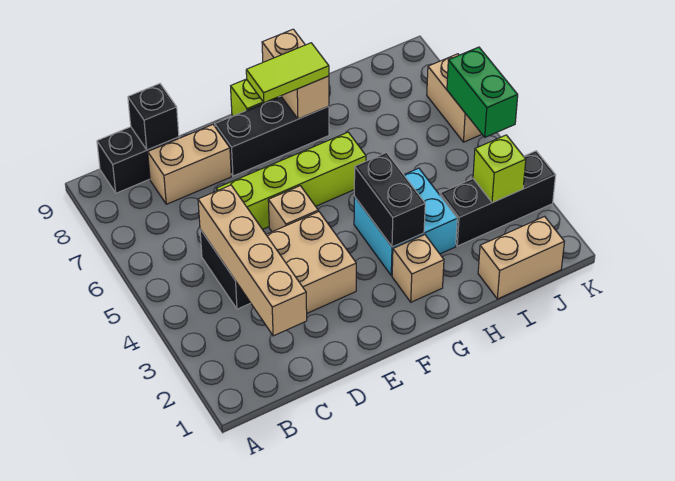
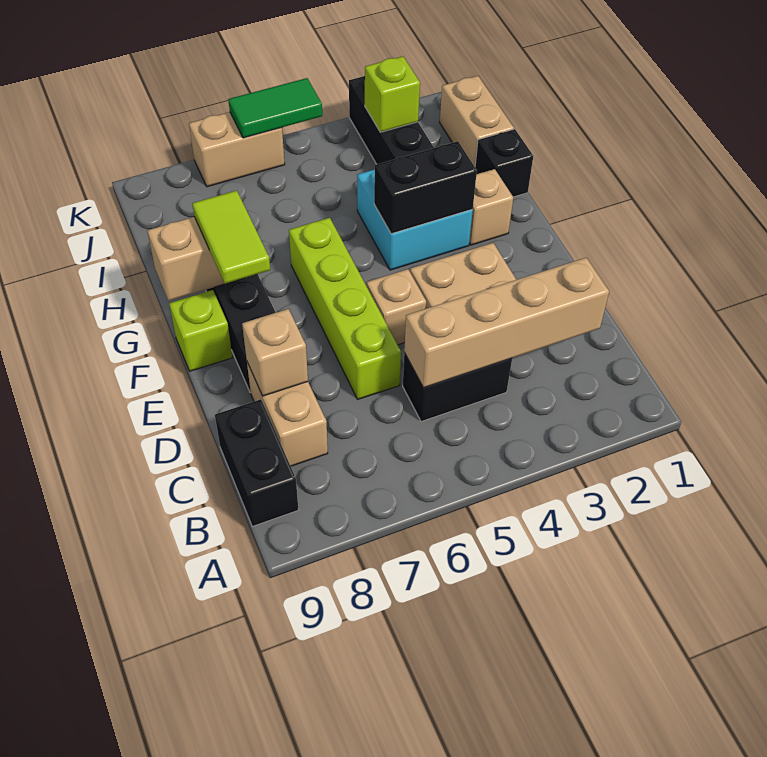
black 1x1 brick [128,84,179,150] -> black 1x1 brick moved to [475,129,533,197]
none -> tan 1x1 brick [242,309,308,396]
green 1x2 brick [447,47,518,137] -> green 1x2 tile [228,78,322,138]

